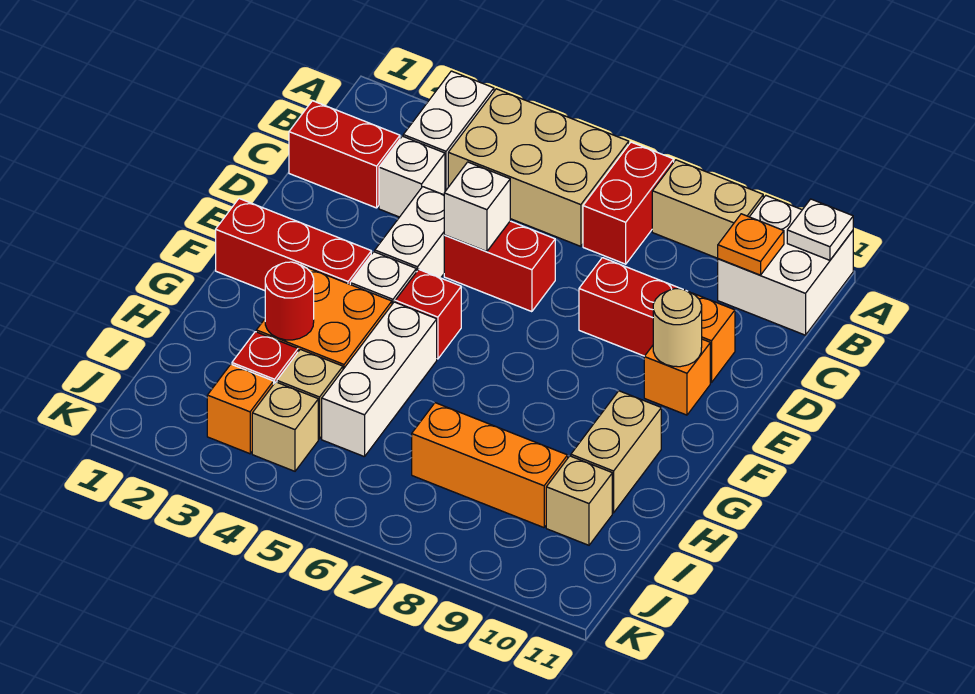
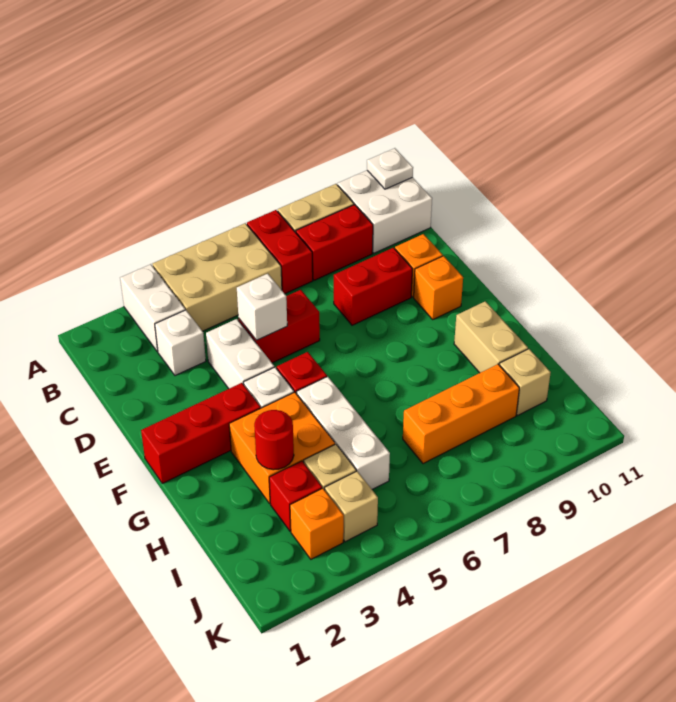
orange 1x1 plate [718,214,784,275] -> none
red 1x2 brick [289,101,400,208] -> red 1x2 brick moved to [296,205,373,280]
tan 1x1 round brick [653,289,702,367] -> none

